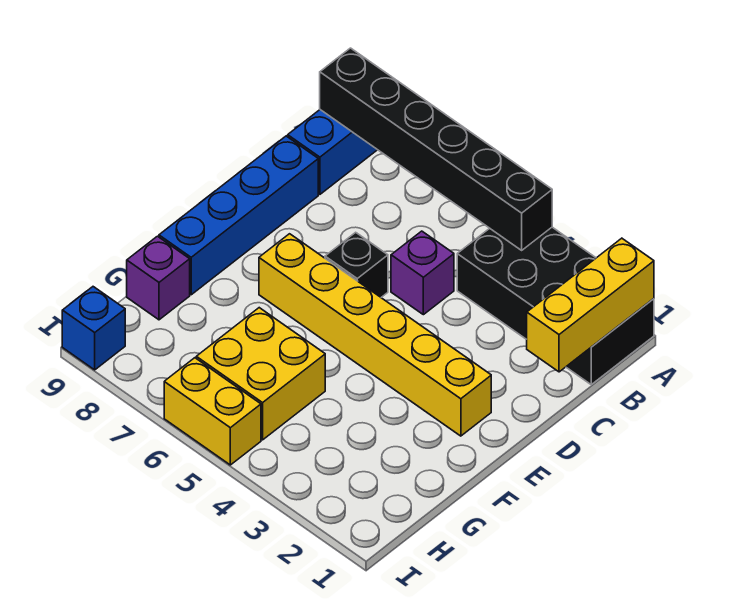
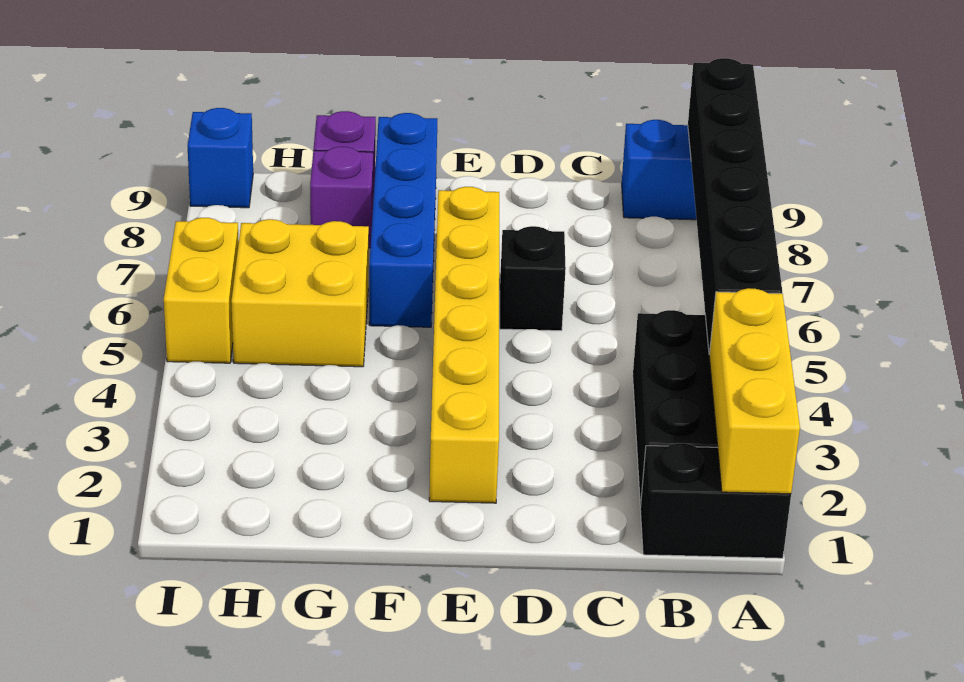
yellow 1x3 brick [527,238,654,372] -> yellow 1x3 brick turned to [709,288,800,494]
purple 1x1 brick [391,231,454,315] -> purple 1x1 brick moved to [310,147,373,248]
blue 1x4 brick [159,136,318,295] -> blue 1x4 brick turned to [369,113,437,327]

